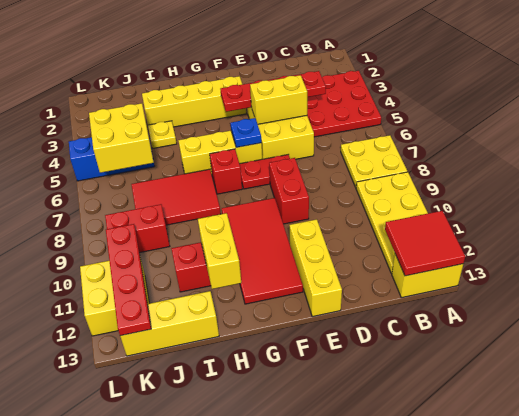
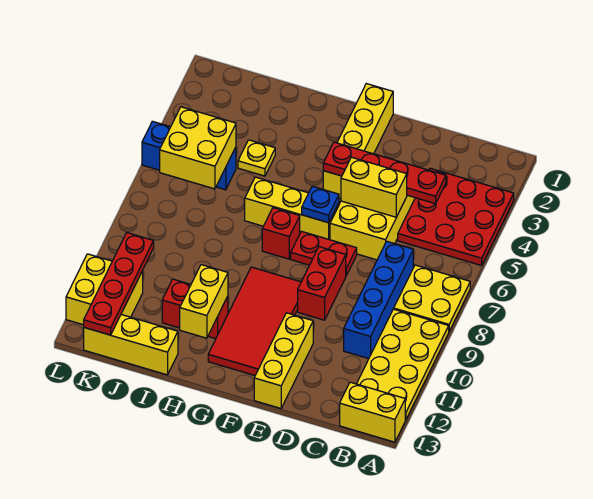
red 2x2 tile [385,211,465,276] -> none
none -> blue 1x4 brick [344,241,413,359]
yellow 1x4 brick [142,76,246,127] -> yellow 1x4 brick turned to [323,84,393,199]
red 2x3 tile [131,169,221,225] -> none
red 1x2 brick [105,204,170,253] -> none

